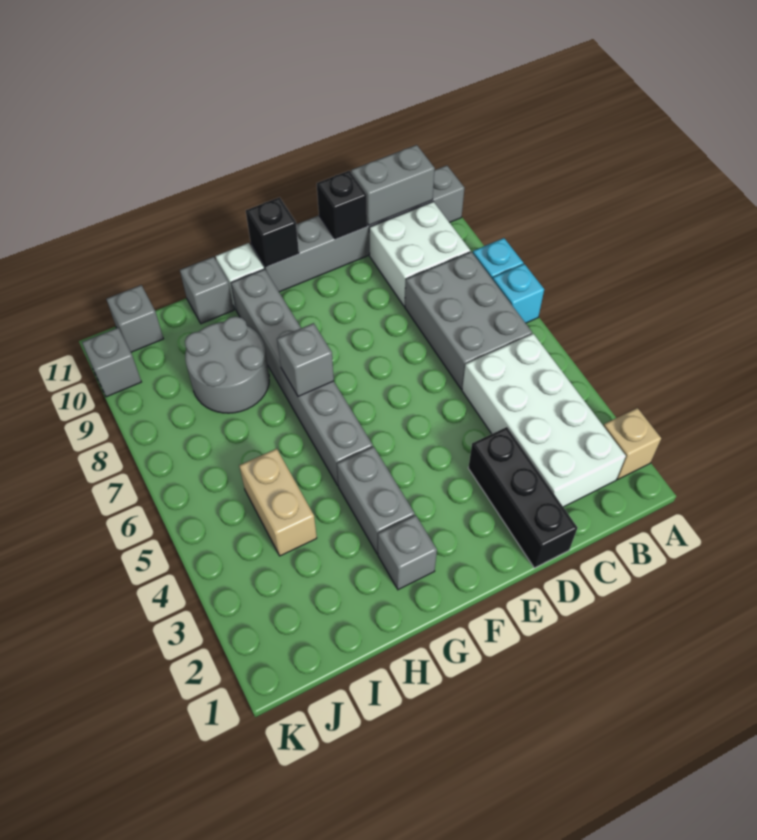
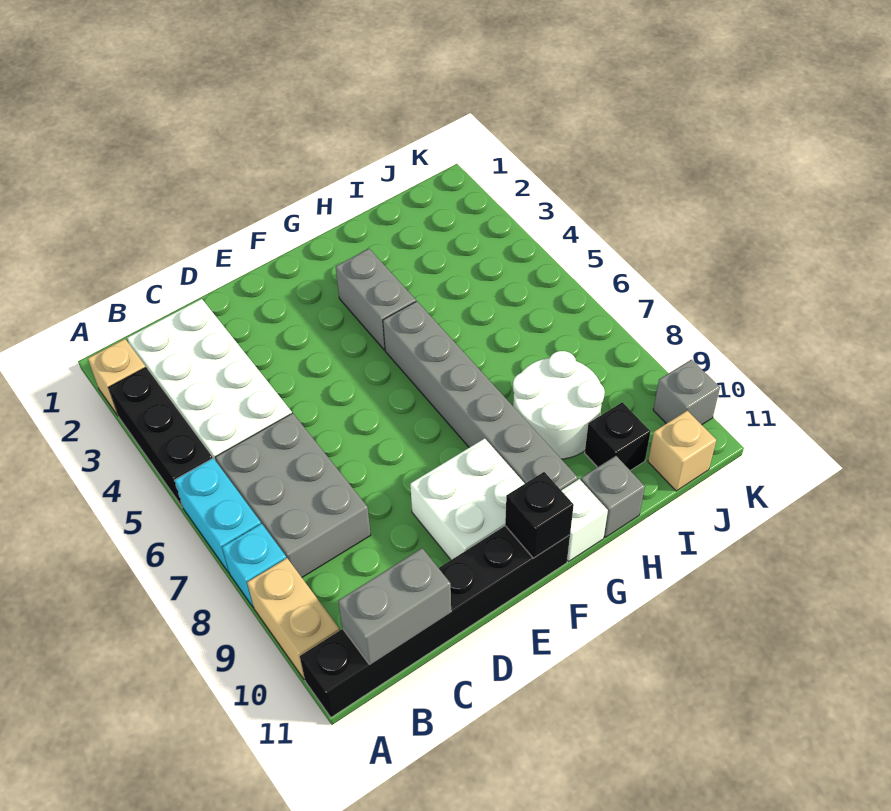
cyan 1x1 brick [493,264,544,323] -> cyan 1x2 brick [175,458,261,573]
grey 1x6 brick [251,165,464,292] -> black 1x6 brick [300,526,570,717]
white 2x2 brick [369,202,470,306] -> white 2x2 brick moved to [410,438,525,560]
black 1x3 brick [468,427,578,568] -> black 1x3 brick moved to [108,368,213,507]
black 1x1 brick [317,171,367,239] -> black 1x1 brick moved to [585,402,650,471]
grey 1x1 brick [378,515,437,590] -> none
grey 1x1 brick [277,323,334,396] -> none
grey 2x2 round brick [185,316,269,413] -> white 2x2 round brick [513,351,605,459]
tan 1x2 brick [239,449,317,556] -> tan 1x2 brick moved to [247,558,340,680]
grey 1x1 brick [106,285,163,352] -> tan 1x1 brick [648,411,716,491]

